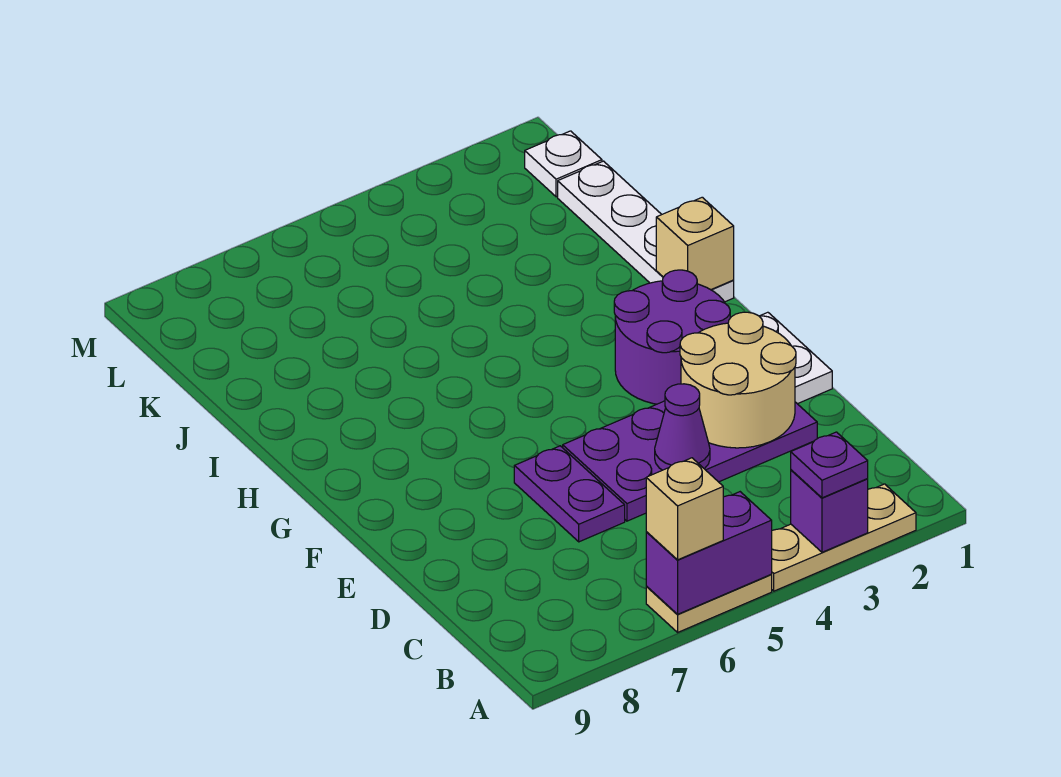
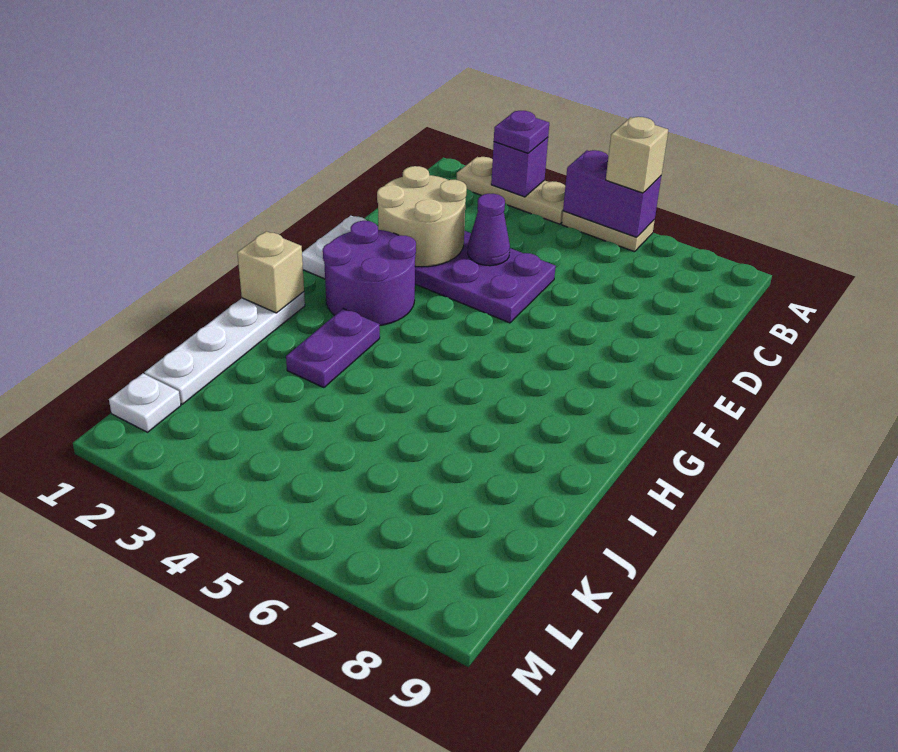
purple 1x2 plate [514,446,625,542] -> purple 1x2 plate moved to [286,309,380,388]

